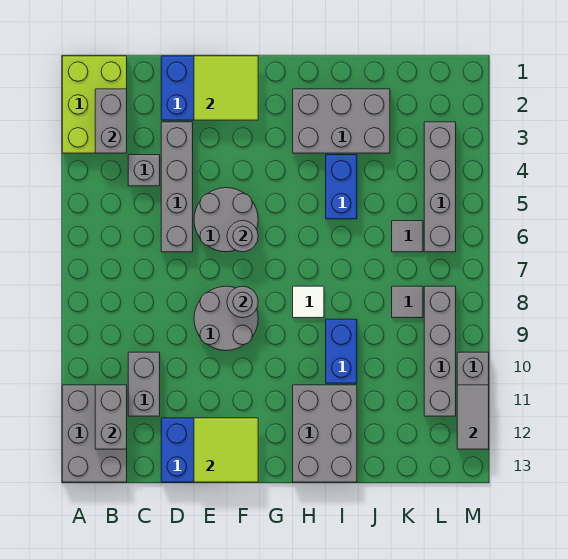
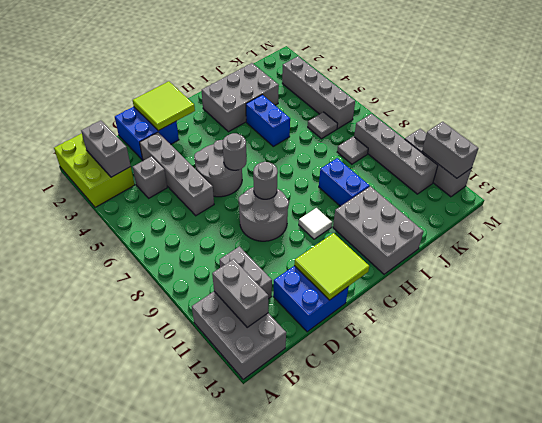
white 1x1 tile [293,286,324,318] -> white 1x1 tile moved to [299,208,332,239]
grey 1x2 tile [457,385,489,449] -> grey 1x2 brick [422,122,478,178]

